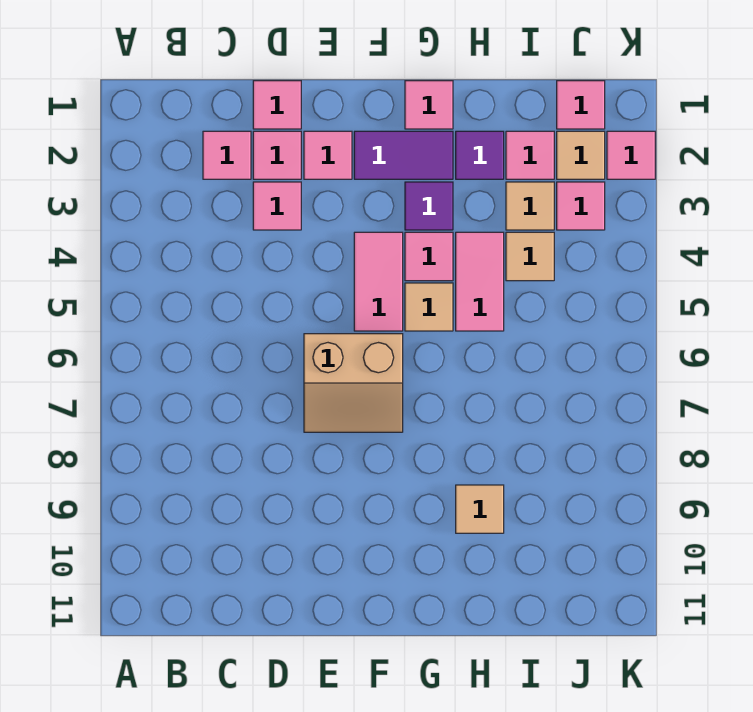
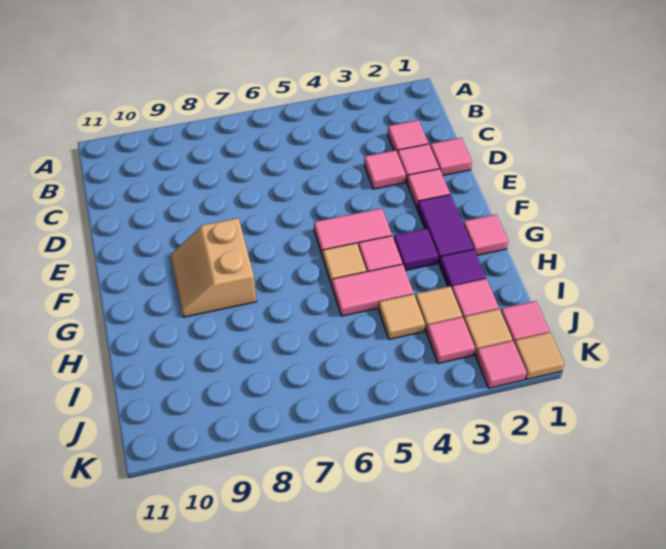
tan 2x2 slope [304,334,403,432] -> tan 2x2 slope moved to [171,218,257,317]
tan 1x1 tile [456,485,504,533] -> tan 1x1 tile moved to [514,332,564,380]

